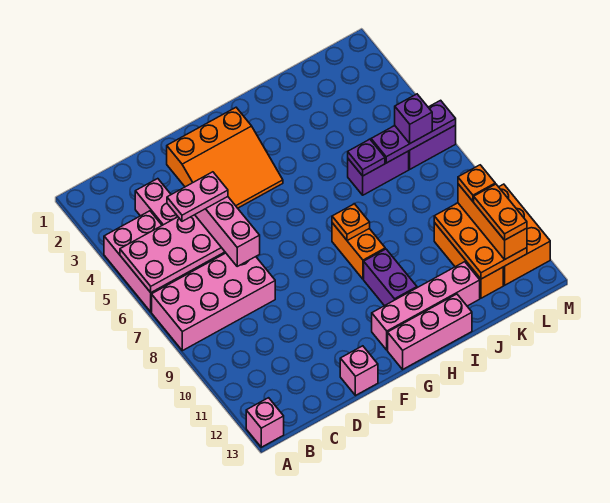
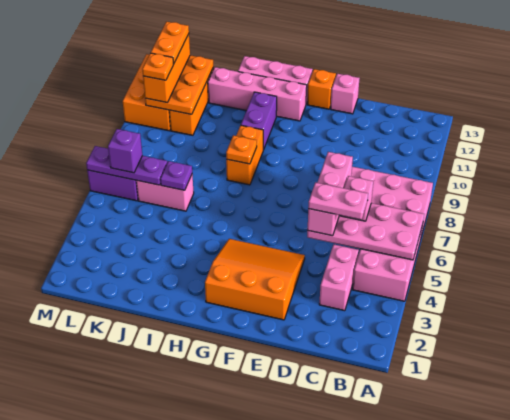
pink 1x1 brick [246,398,284,447] -> pink 1x1 brick moved to [341,176,373,221]
none -> orange 1x1 brick [307,69,336,109]
purple 1x2 brick [348,151,409,195] -> pink 1x2 brick [136,175,194,211]

